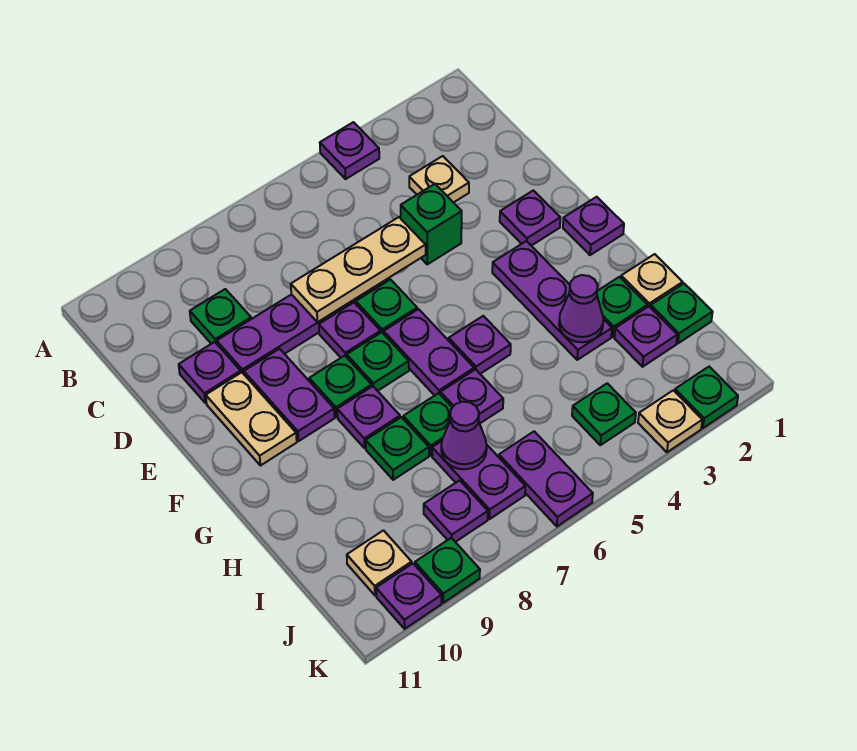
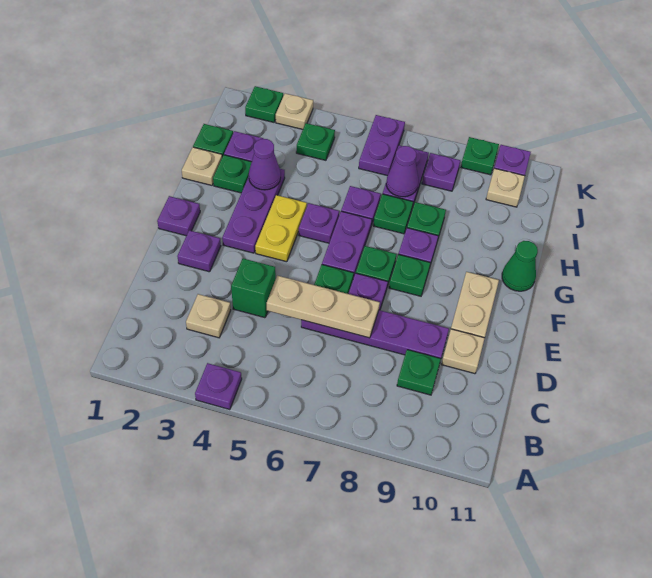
purple 1x1 plate [179,342,241,403] -> tan 1x1 plate [441,329,485,374]
purple 1x2 plate [244,349,334,441] -> none
none -> yellow 1x2 plate [255,195,307,262]
none -> green 1x1 cone [502,241,538,291]

